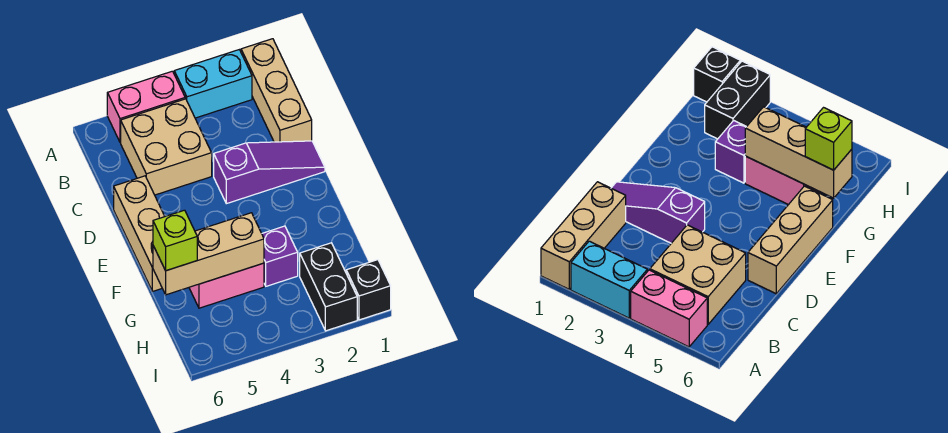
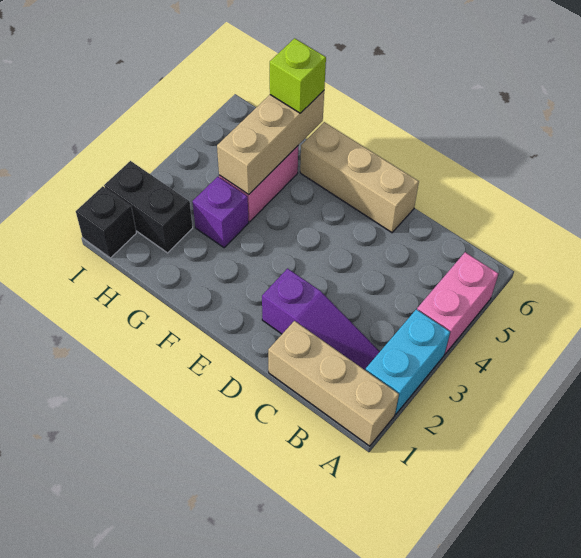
tan 2x2 brick [121,99,212,195] -> none
purple 1x3 slope [214,141,325,204] -> purple 1x3 slope turned to [262,269,380,370]

